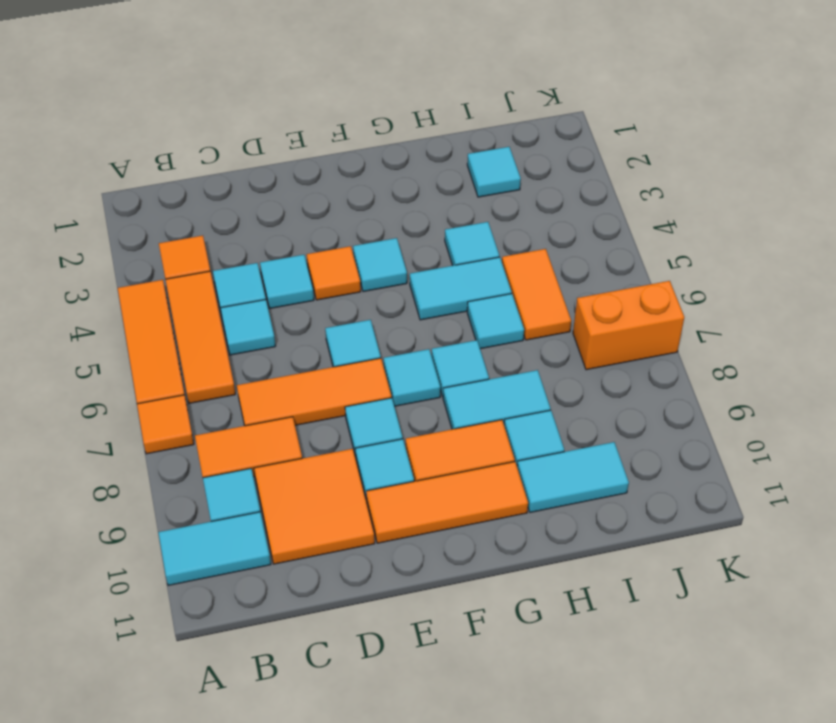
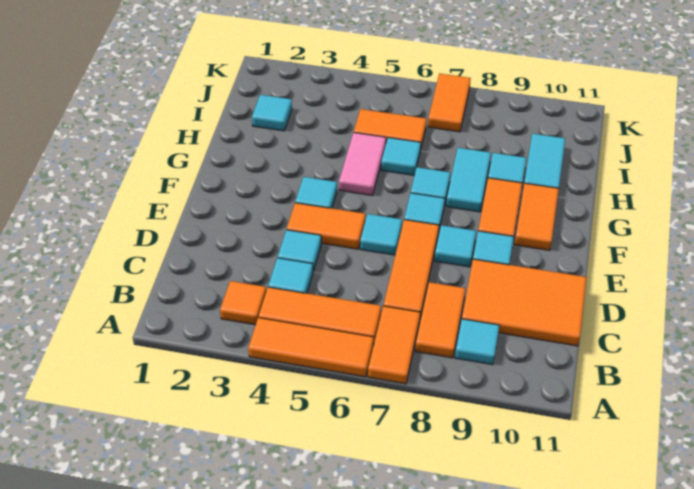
orange 1x1 tile [137,395,194,454] -> orange 1x2 tile [368,306,420,384]
cyan 1x2 tile [158,512,271,585] -> none
cyan 1x1 tile [221,300,275,355] -> none
orange 2x2 tile [254,449,375,564] -> orange 2x3 tile [462,259,587,346]
orange 1x1 tile [307,246,361,300] -> orange 1x2 tile [287,203,366,249]
orange 1x3 tile [366,462,528,543] -> orange 1x2 tile [514,183,559,250]
cyan 1x2 tile [410,257,512,320] -> pink 1x2 tile [339,133,386,196]
cyan 1x1 tile [445,222,499,266] -> none
orange 1x2 brick [573,281,684,370] -> orange 1x2 tile [428,74,471,132]

